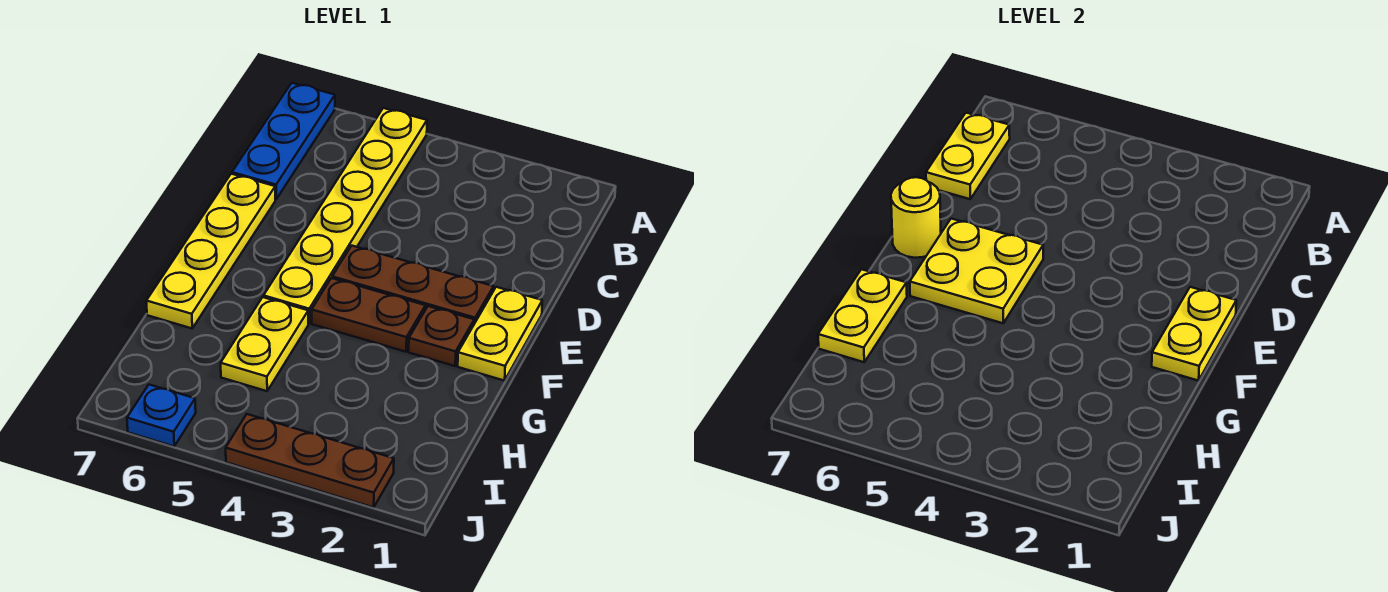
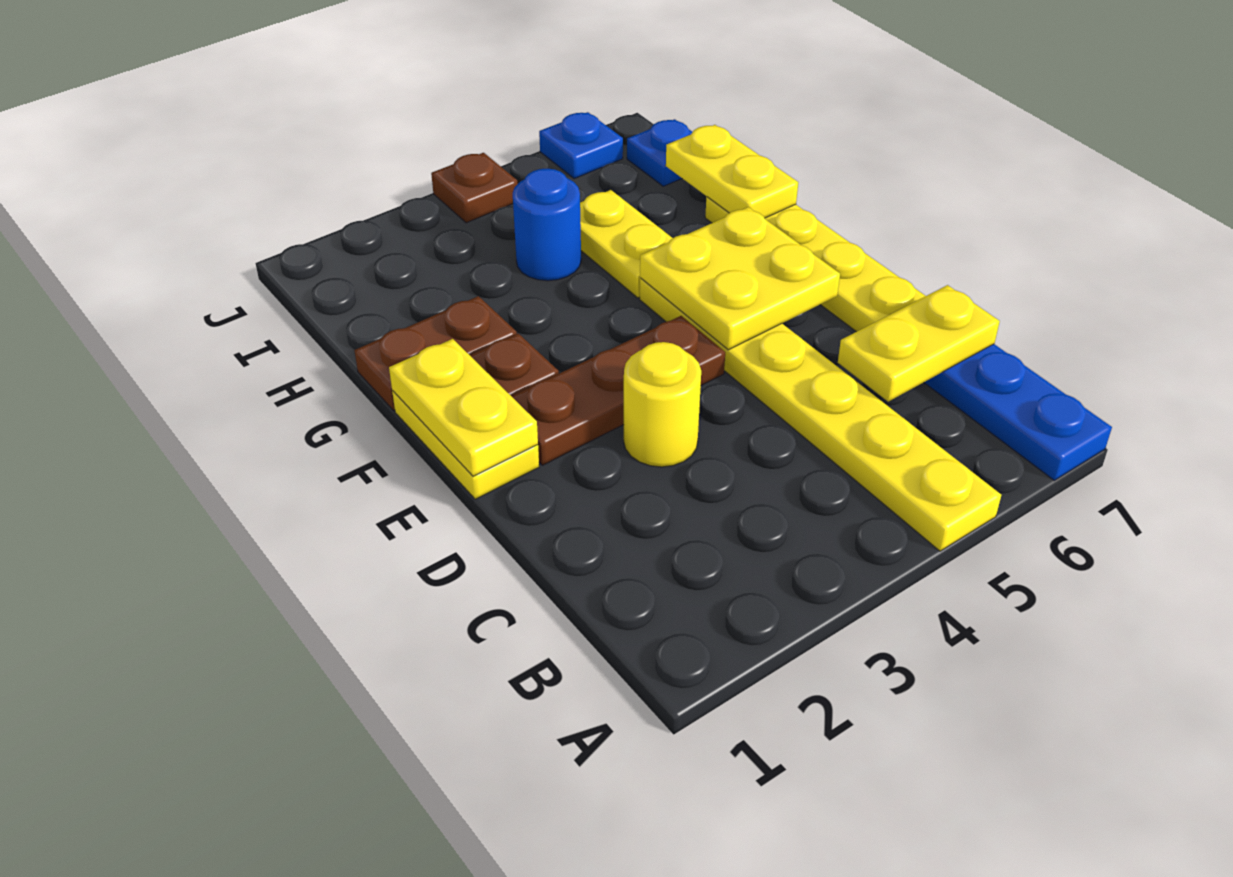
yellow 1x2 plate [926,113,1010,199] -> yellow 1x2 plate turned to [838,285,1000,401]
yellow 1x1 round brick [891,177,941,258] -> yellow 1x1 round brick moved to [624,342,701,467]
brown 1x2 plate [312,278,426,352] -> brown 1x2 plate moved to [354,296,517,410]
none -> blue 1x1 round brick [513,169,581,281]
none -> blue 1x1 plate [627,119,692,186]
brown 1x3 plate [226,414,394,507] -> brown 1x1 plate [431,153,518,223]

